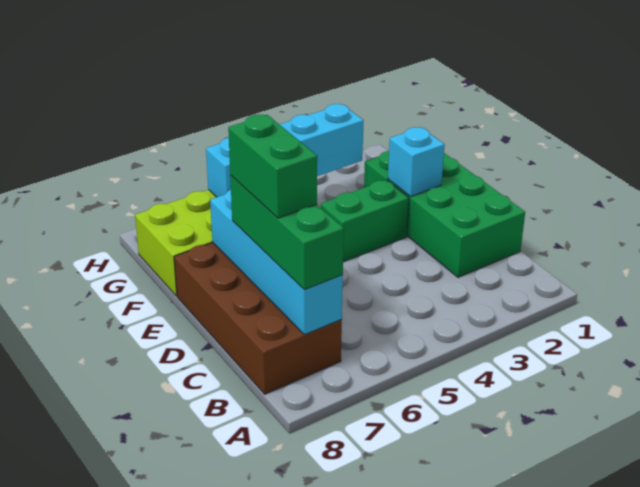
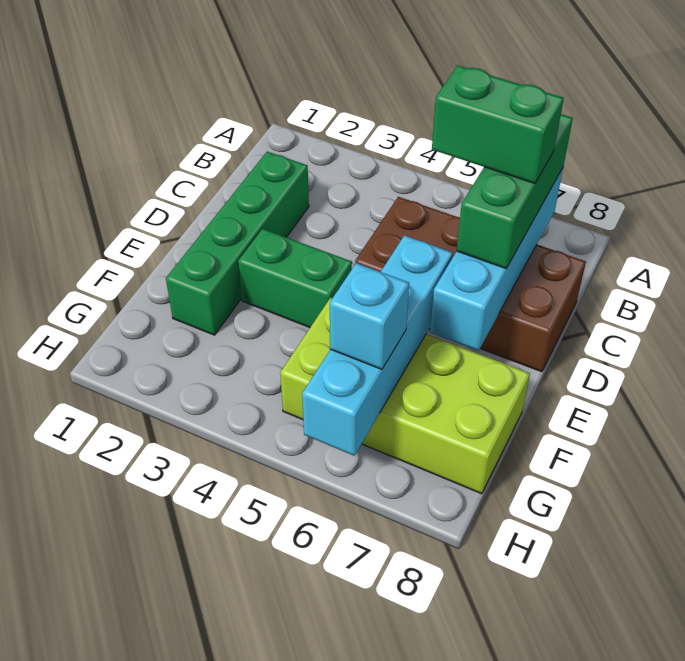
brown 2x4 brick [174,243,342,394] -> brown 2x4 brick turned to [355,197,586,372]
green 2x4 brick [364,151,525,277] -> green 1x4 brick [166,152,309,335]
green 1x2 brick [228,115,317,218] -> green 1x2 brick turned to [432,66,564,183]
cyan 1x1 brick [388,127,445,196] -> cyan 1x1 brick moved to [330,263,409,369]
cyan 1x4 brick [206,104,364,197] -> cyan 1x4 brick turned to [302,235,453,456]

